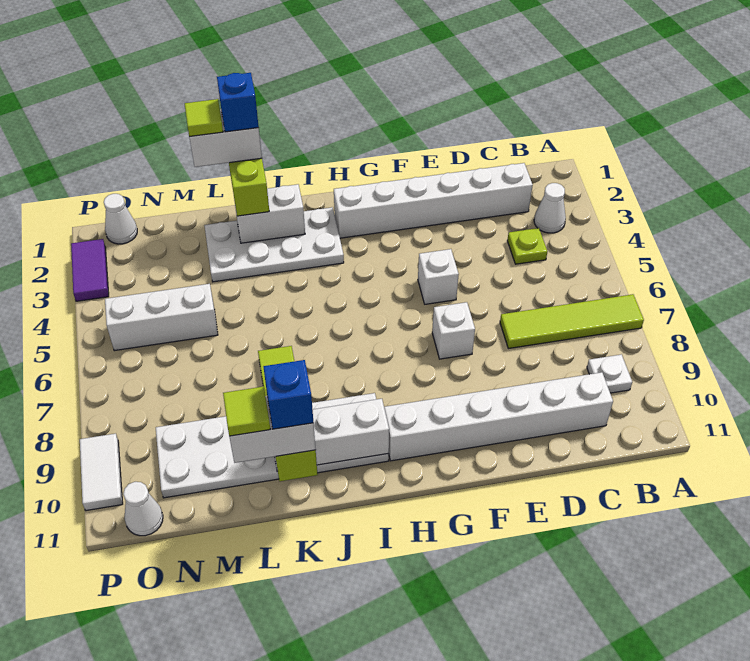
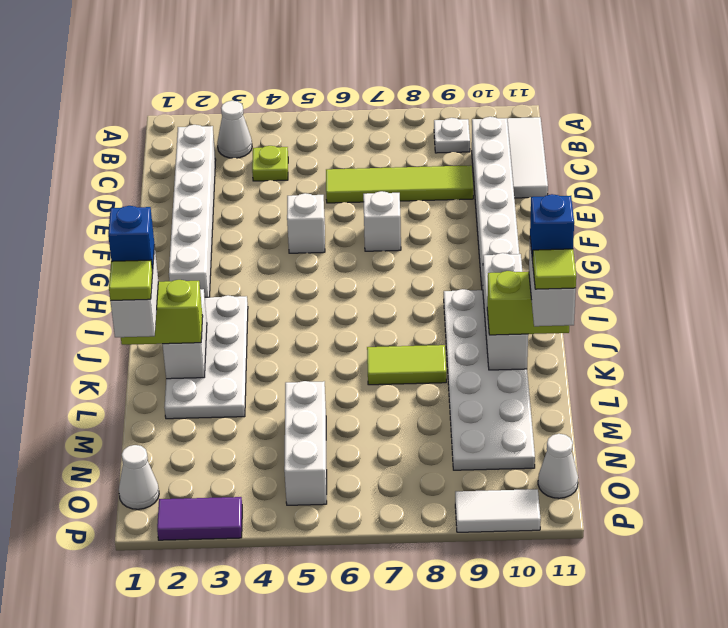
lime 1x4 tile [500,294,644,349] -> lime 1x4 tile turned to [326,165,473,203]
none -> white 1x3 tile [507,117,548,198]

